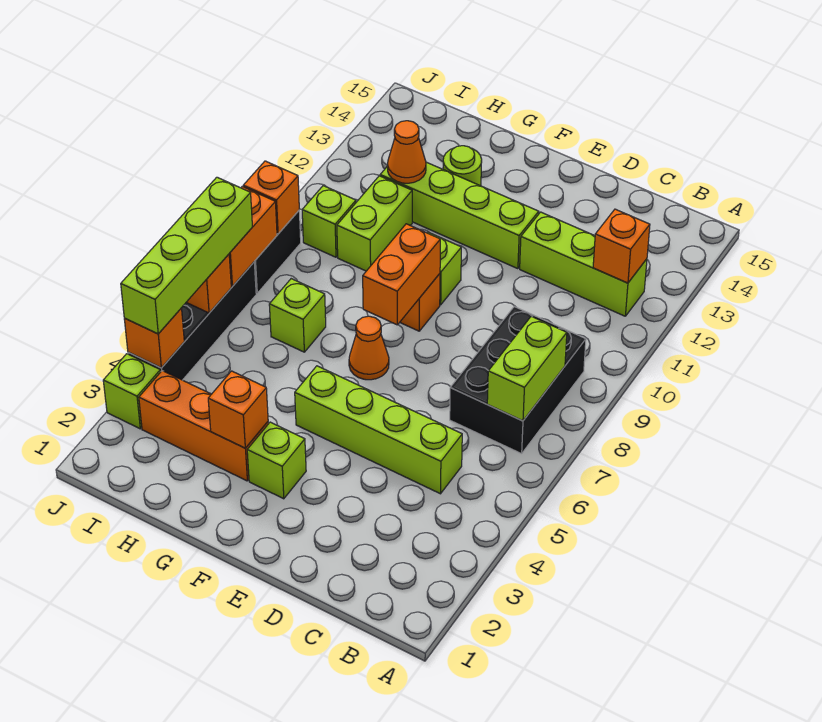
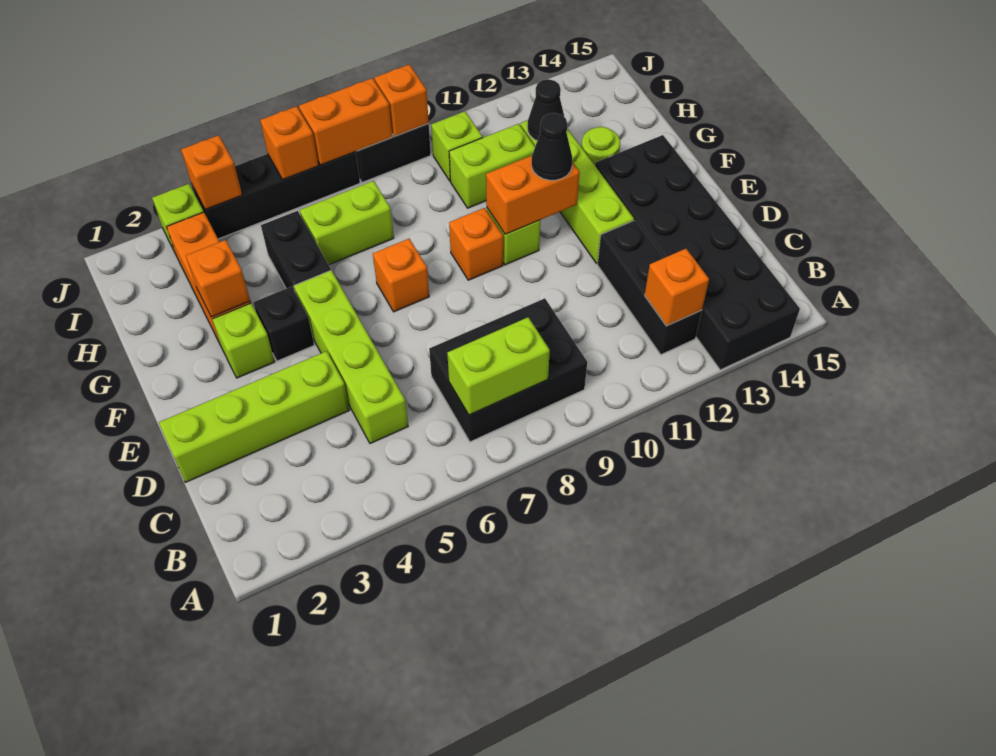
none -> black 2x6 brick [595,135,800,370]
lime 1x3 brick [520,212,647,316] -> black 1x3 brick [597,220,702,355]
none -> black 1x1 brick [253,287,314,361]
orange 1x1 cone [349,316,389,380] -> orange 1x1 brick [373,239,429,312]
orange 1x2 brick [363,224,440,325] -> orange 1x2 brick moved to [486,156,580,234]
none -> black 1x1 cone [532,113,572,180]
none -> black 1x2 brick [261,211,331,292]
lime 1x1 brick [269,279,326,352] -> lime 1x2 brick [300,181,394,265]
orange 1x1 cone [388,121,426,183] -> black 1x1 cone [527,79,564,141]
lime 1x4 brick [121,177,252,334] -> lime 1x4 brick moved to [159,351,349,482]

